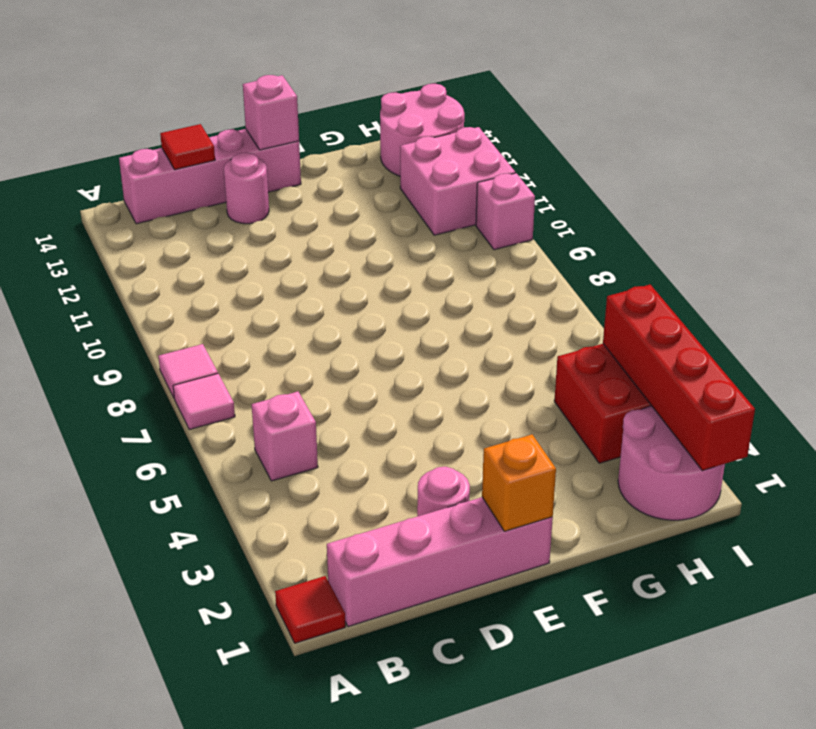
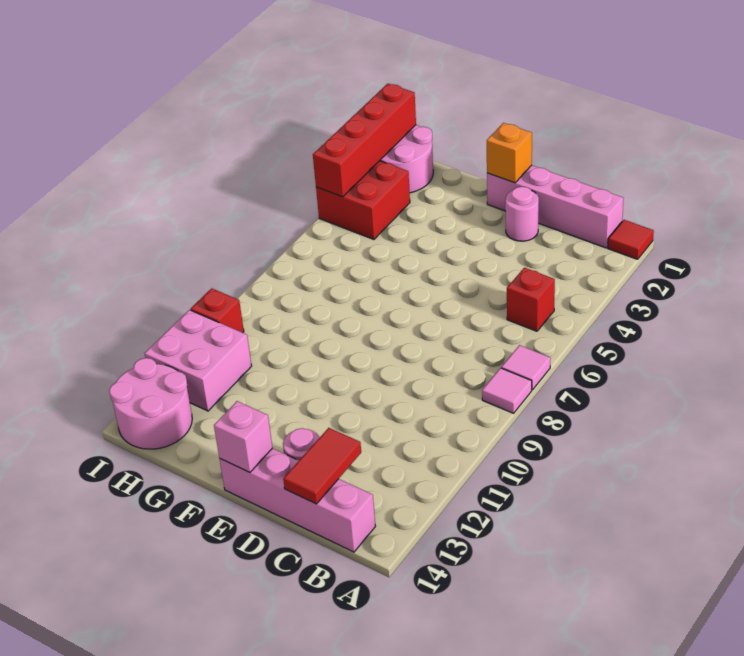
pink 1x1 brick [252,392,318,481] -> red 1x1 brick [507,268,555,331]
red 1x1 tile [160,124,215,170] -> red 1x2 tile [283,428,361,504]
pink 1x1 brick [476,173,535,250] -> red 1x1 brick [191,288,244,333]

